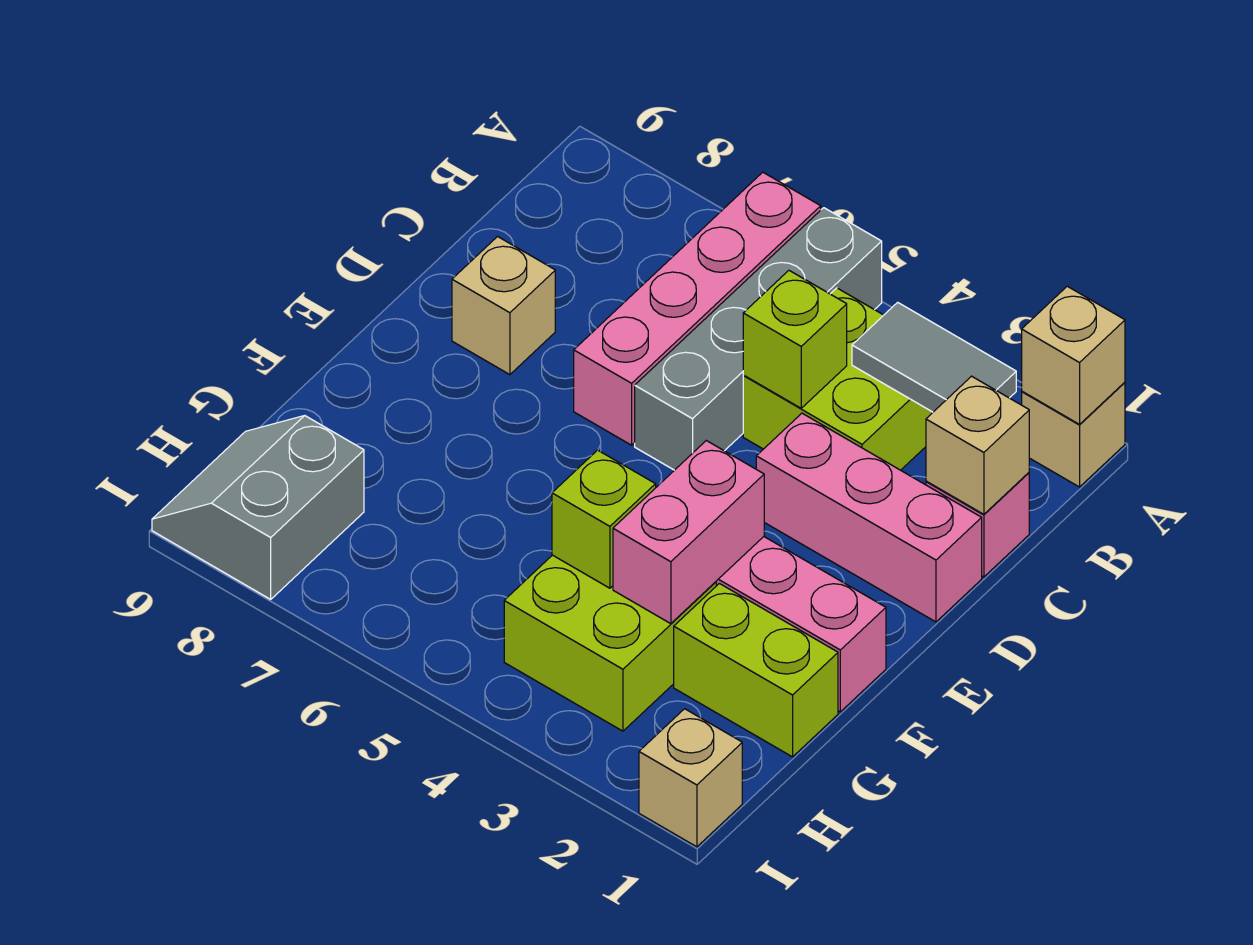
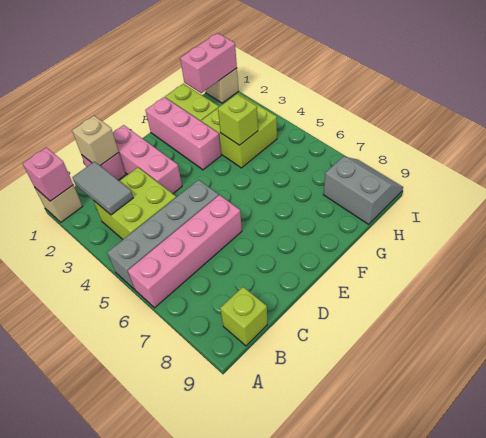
tan 1x1 brick [1022,286,1125,424] -> pink 1x1 brick [22,147,73,201]
lime 1x1 brick [743,270,847,408] -> lime 1x1 brick moved to [220,287,268,346]
tan 1x1 brick [452,237,555,375] -> none
pink 1x2 brick [613,441,764,624] -> pink 1x2 brick moved to [180,33,237,93]
grey 2x2 slope [152,416,364,599] -> grey 2x2 slope turned to [323,156,403,224]

